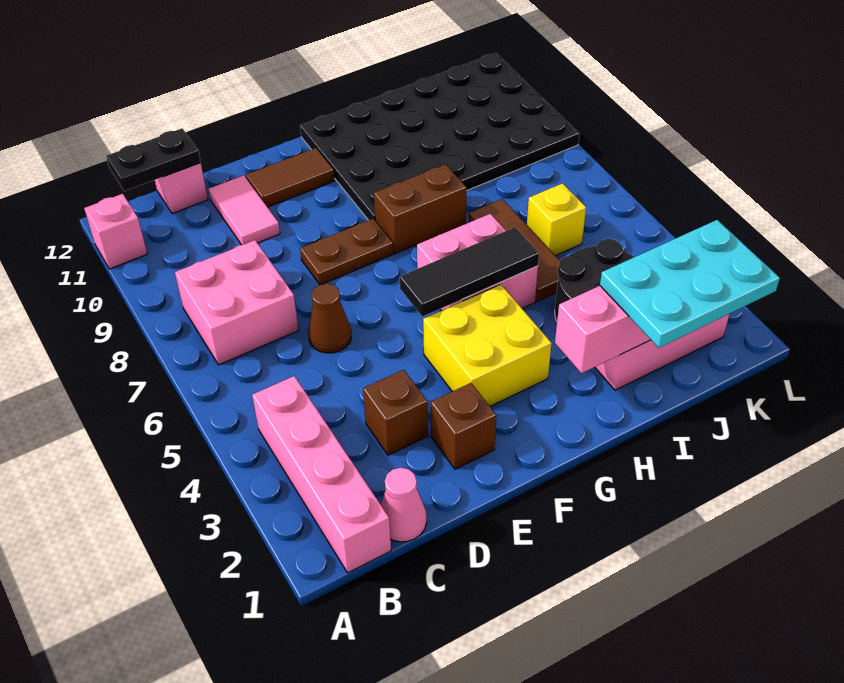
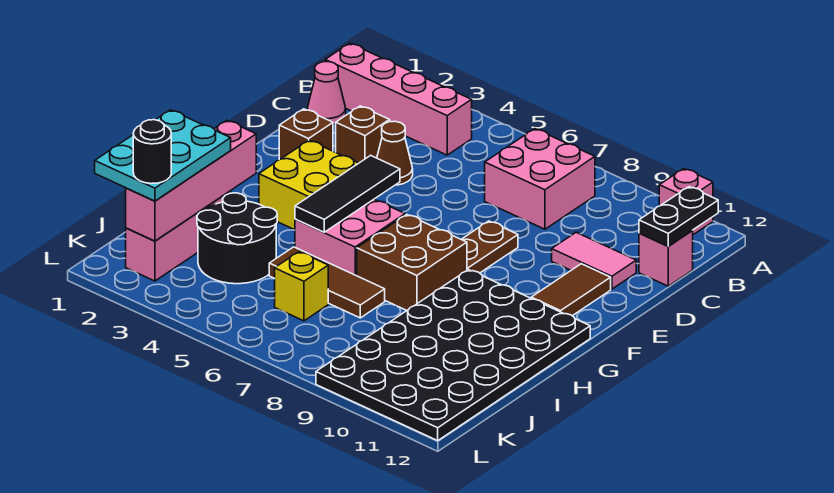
brown 1x1 cone [308,284,351,353] -> brown 1x1 cone moved to [377,121,413,185]
brown 1x2 brick [374,164,467,253] -> brown 2x2 brick [357,214,467,310]
none -> black 1x1 round brick [133,120,171,184]

